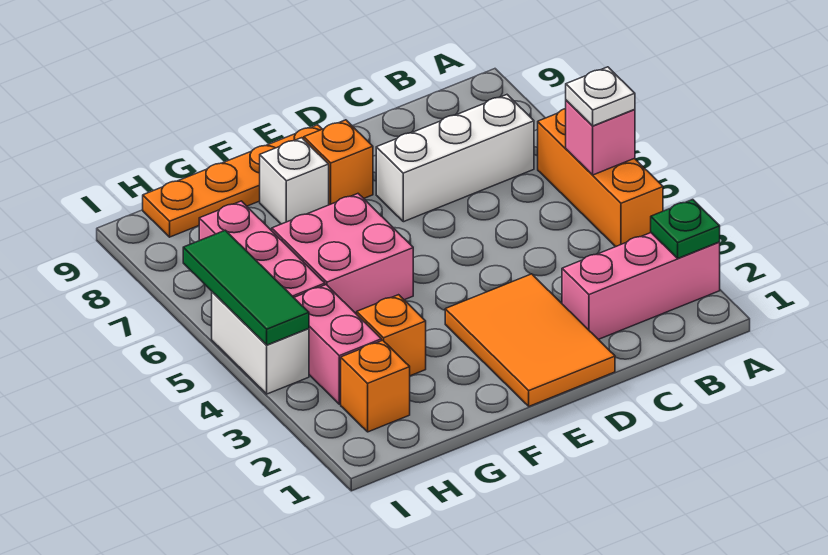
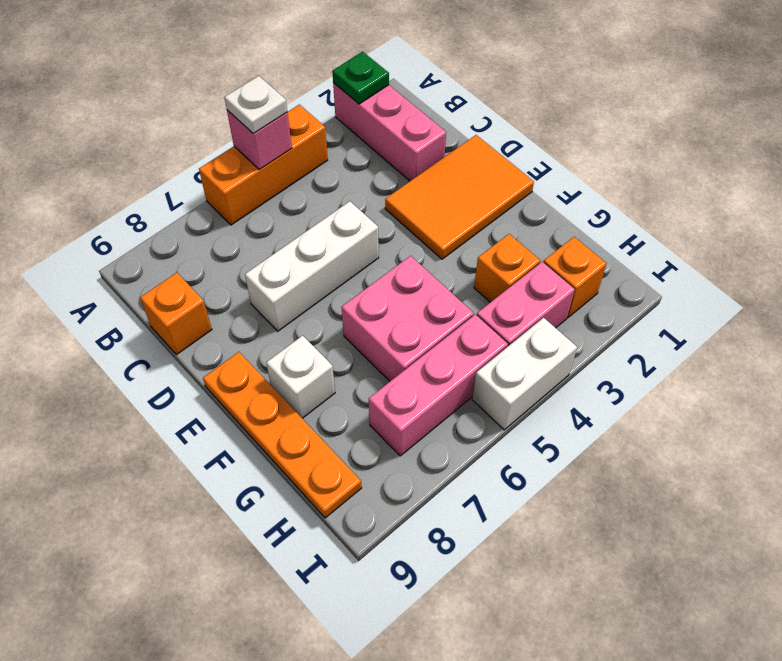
white 1x3 brick [376,95,534,222] -> white 1x3 brick turned to [245,201,379,331]
orange 1x1 brick [304,120,373,205] -> orange 1x1 brick moved to [140,273,212,355]
green 1x3 tile [183,230,309,345] -> none

